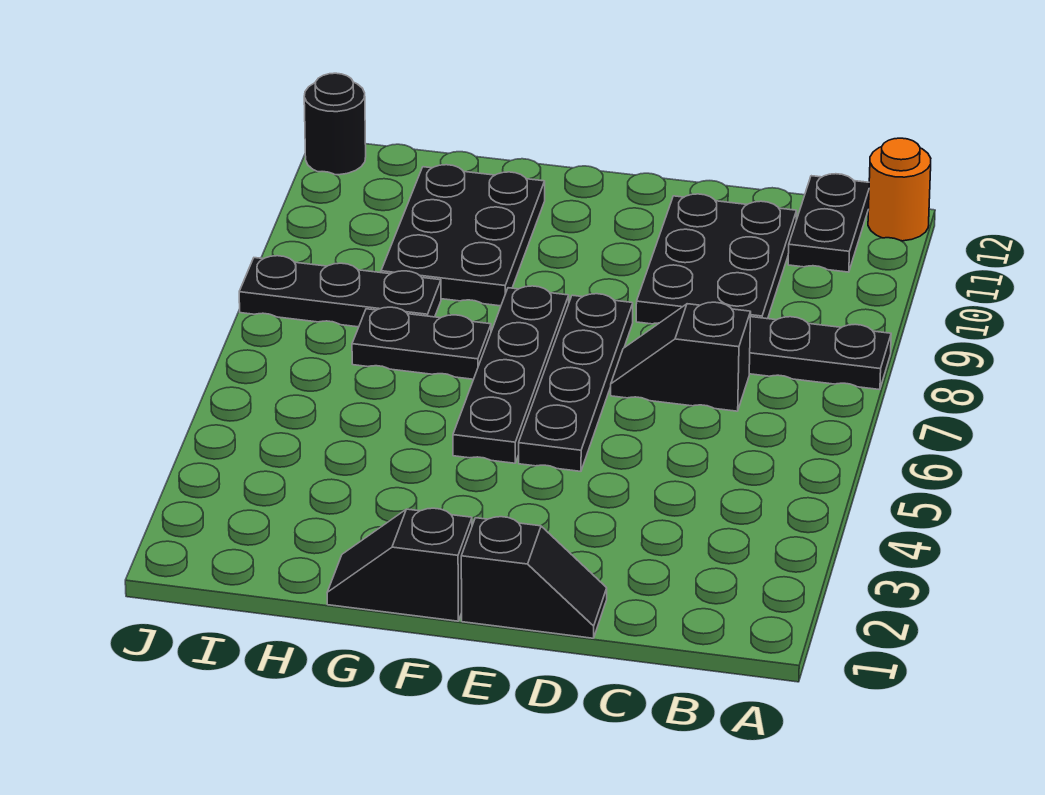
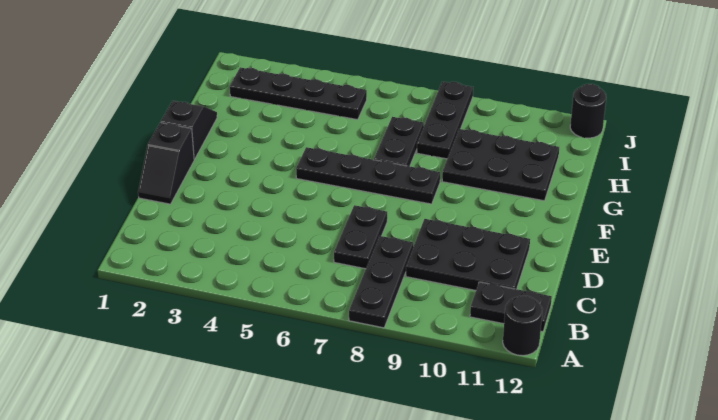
orange 1x1 round brick [868,138,931,241] -> black 1x1 round brick [503,296,543,356]
black 1x2 slope [611,302,751,411] -> black 1x2 plate [334,205,387,269]
black 1x4 plate [519,294,633,471] -> black 1x4 plate moved to [230,67,367,120]

